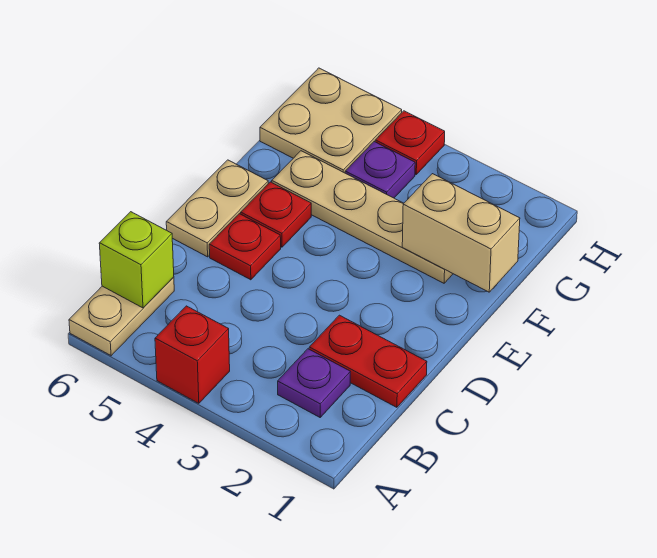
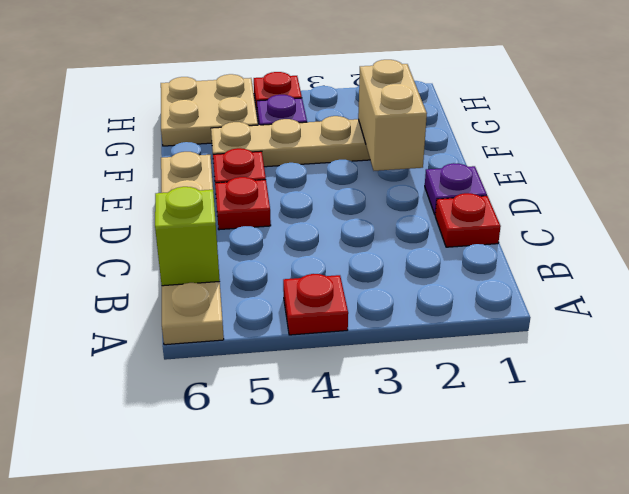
red 1x1 brick [155,306,230,403] -> red 1x1 plate [283,274,348,335]
purple 1x1 plate [278,349,350,417] -> purple 1x1 plate moved to [425,163,487,214]
red 1x2 plate [309,315,427,407] -> red 1x1 plate [435,193,501,247]
tan 1x2 brick [402,174,520,292] -> tan 1x2 brick turned to [358,60,427,171]

